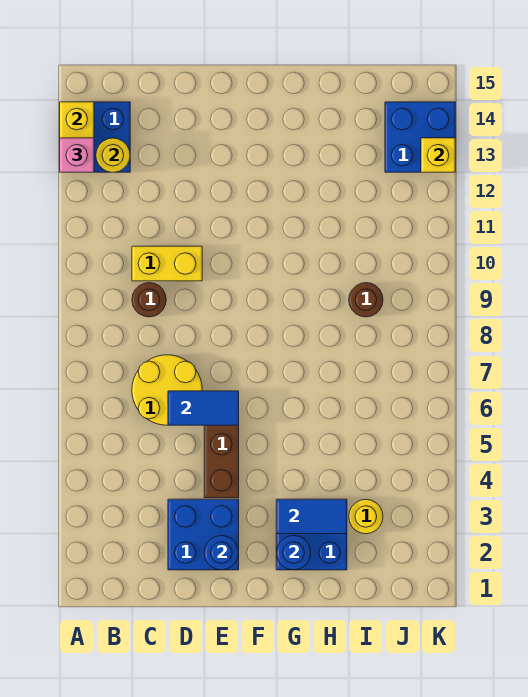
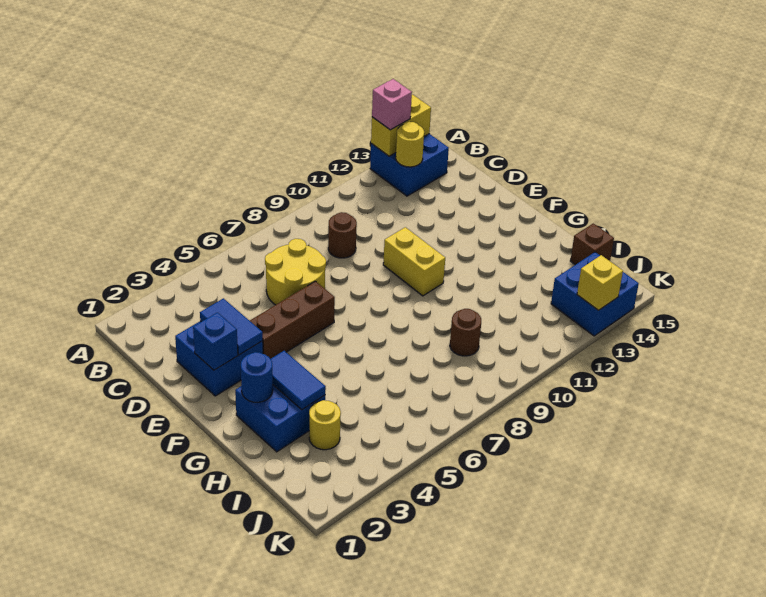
yellow 1x2 brick [132,246,202,281] -> yellow 1x2 brick moved to [383,227,445,296]
blue 1x2 tile [168,391,239,425] -> blue 1x2 tile moved to [200,298,263,355]
blue 1x1 round brick [204,536,239,570] -> blue 1x1 brick [193,313,238,370]
none -> brown 1x1 brick [570,223,614,265]

